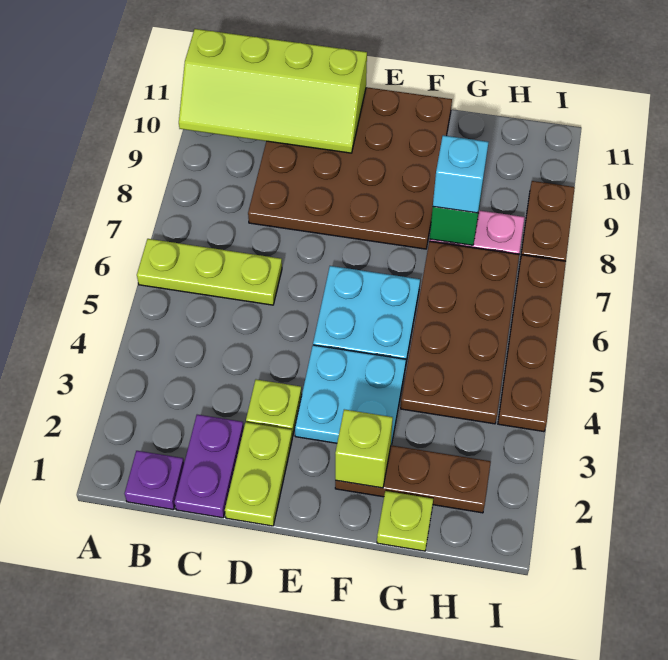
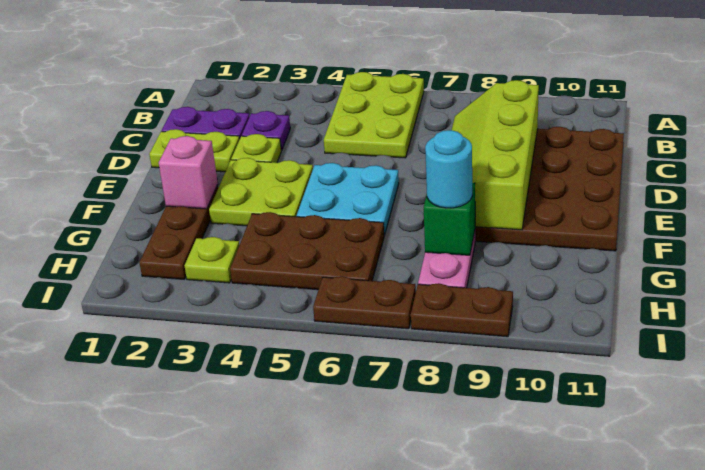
lime 1x3 plate [137,239,282,305] -> lime 2x3 plate [324,72,424,158]
lime 2x4 slope [179,29,367,153] -> lime 2x4 slope moved to [452,80,539,230]
purple 1x1 plate [125,451,184,510] -> purple 1x1 plate moved to [242,111,290,151]
cyan 2x2 plate [295,345,406,445] -> lime 2x2 plate [209,158,313,226]
lime 1x1 brick [335,409,393,488] -> pink 1x1 brick [159,136,218,209]
lime 1x1 plate [377,491,433,551] -> lime 1x1 plate moved to [185,237,239,283]
brown 2x4 plate [401,241,519,424] -> brown 2x3 plate [230,212,384,290]
cyan 1x1 brick [433,135,489,213] -> cyan 1x1 round brick [425,130,472,208]
brown 1x4 plate [498,255,566,432] -> brown 1x2 plate [313,276,416,329]

